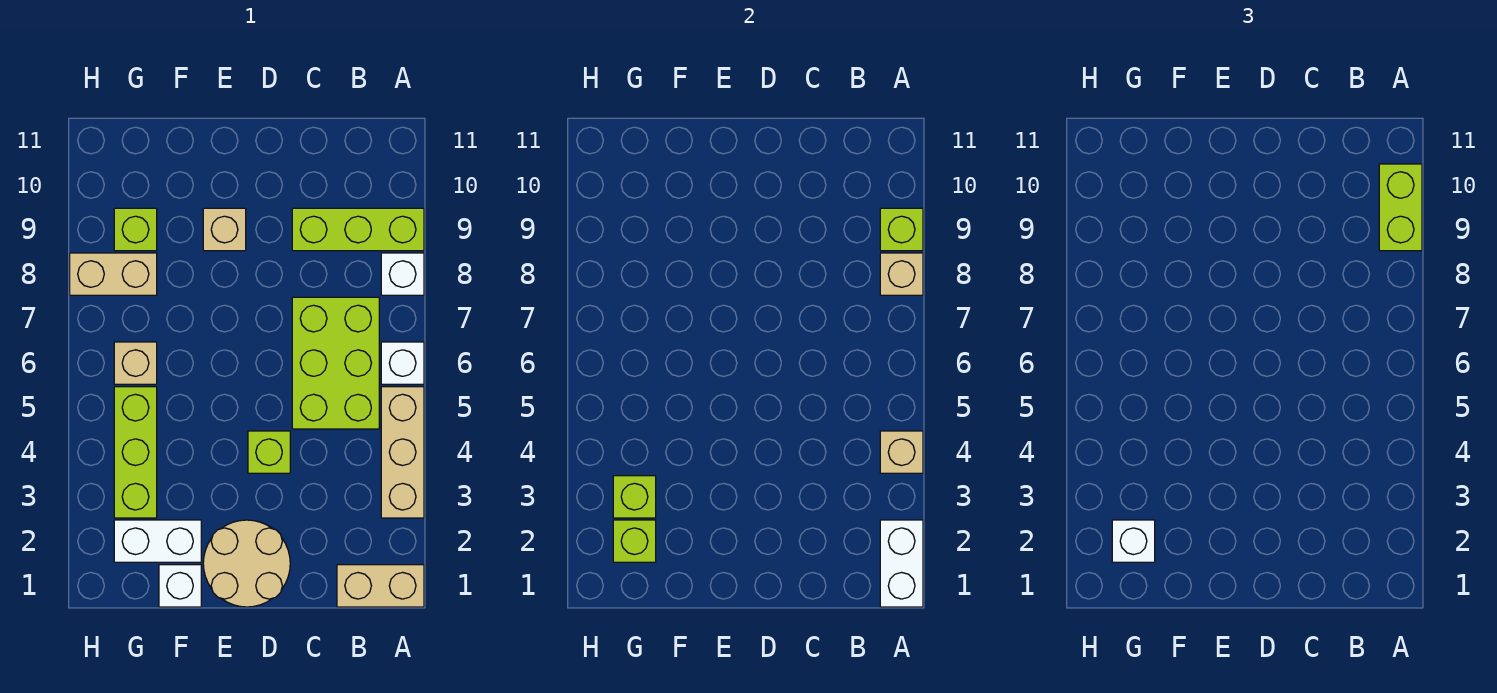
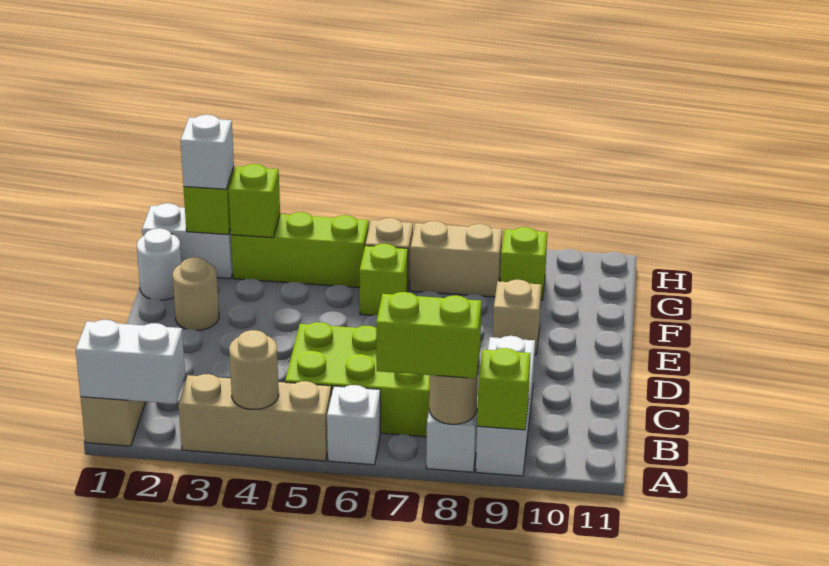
tan 1x1 brick [880,431,923,473] -> tan 1x1 round brick [229,330,279,409]
tan 1x1 brick [880,253,923,295] -> tan 1x1 round brick [429,368,478,424]
lime 1x3 brick [292,208,424,251] -> white 1x3 brick [476,336,535,476]
lime 1x2 brick [1379,164,1422,251] -> lime 1x2 brick moved to [376,292,482,378]
tan 2x2 round brick [203,520,290,607] -> tan 1x1 round brick [173,257,219,330]
lime 1x1 brick [248,431,290,473] -> lime 1x1 brick moved to [359,244,408,315]
white 1x1 brick [159,565,201,607] -> white 1x1 round brick [137,228,181,300]
white 1x2 brick [114,520,201,562] -> white 1x2 brick turned to [142,203,233,279]
tan 1x2 brick [70,253,157,295] -> tan 1x2 brick turned to [410,221,502,297]

